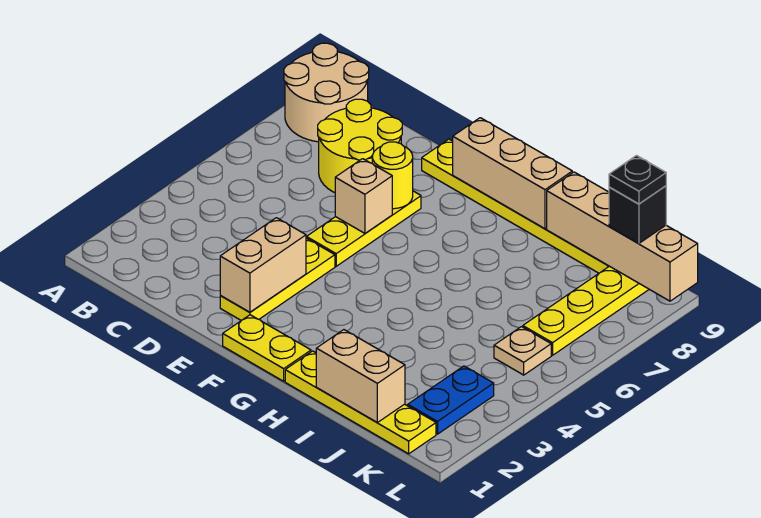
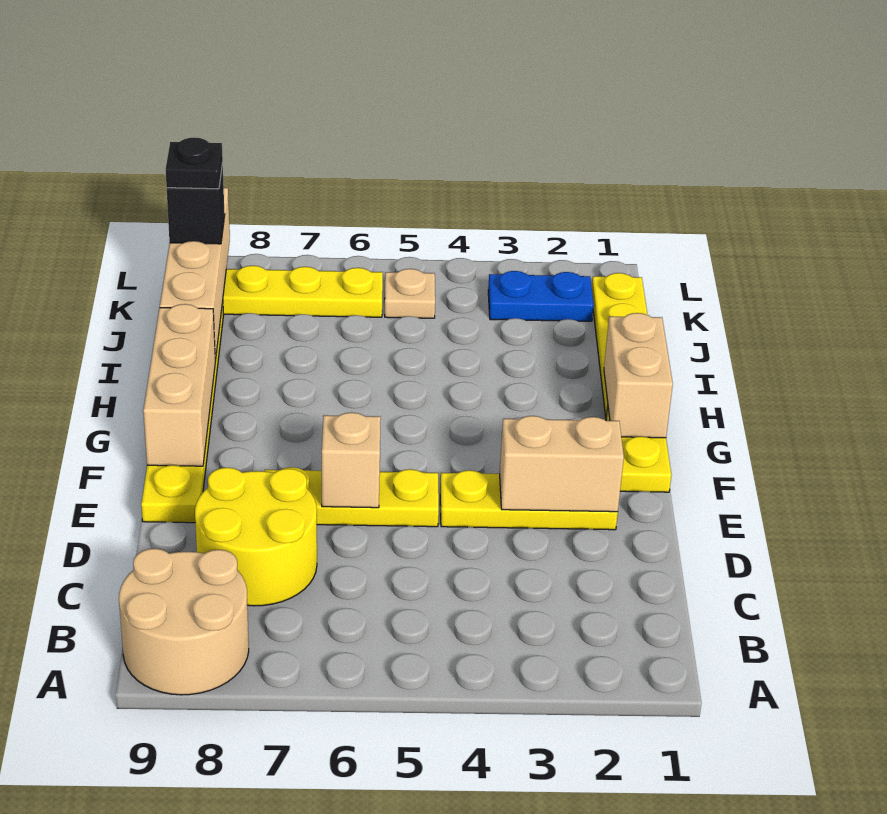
yellow 1x1 round brick [372,142,413,209] -> none
tan 1x2 brick [316,330,405,422] -> tan 1x2 brick moved to [604,313,673,438]

